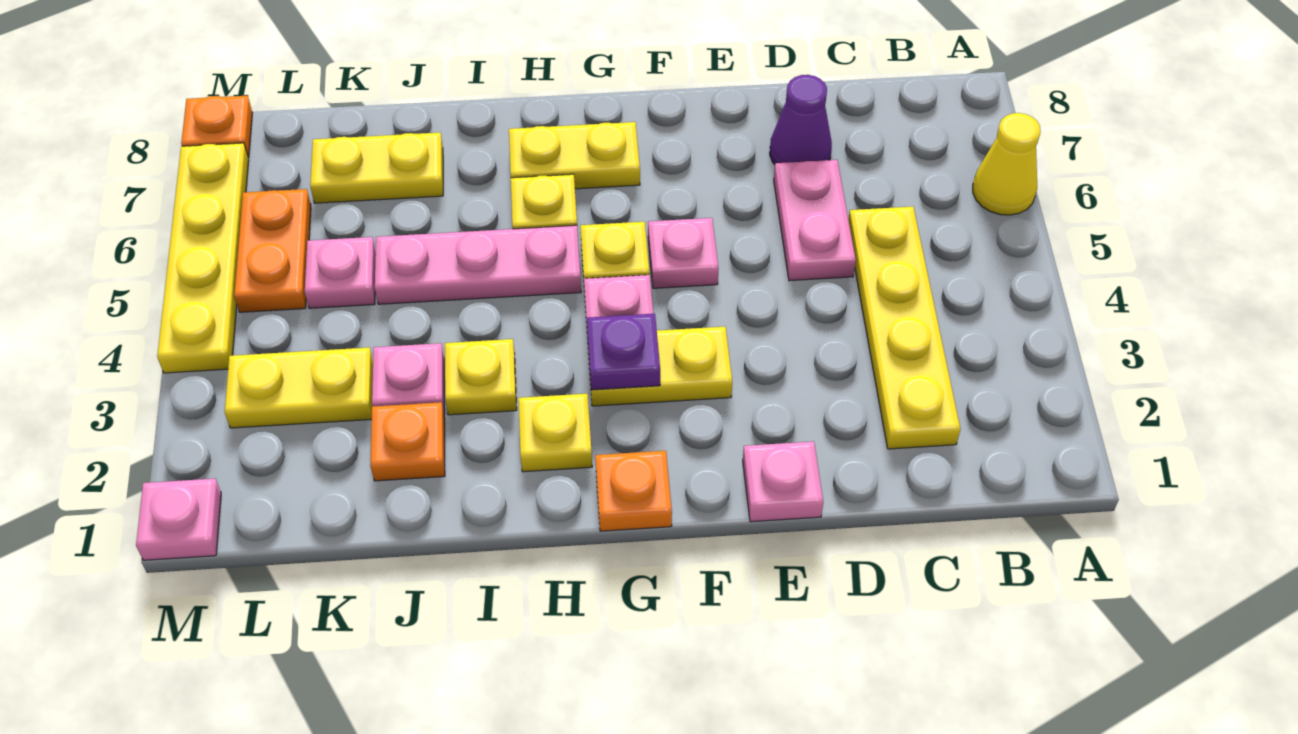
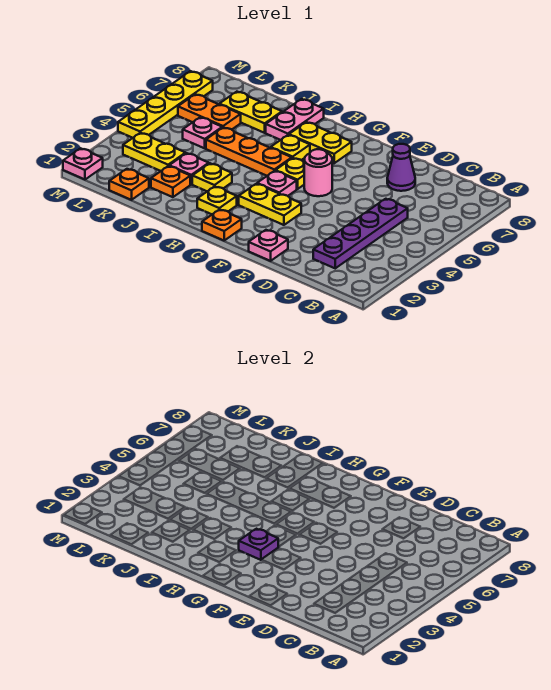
yellow 1x1 cone [973,113,1041,215] -> none
yellow 1x4 plate [848,207,960,449] -> purple 1x4 plate [313,199,408,268]
pink 1x2 plate [774,160,856,281] -> pink 1x2 plate moved to [266,99,324,140]
pink 1x1 plate [648,218,719,288] -> pink 1x1 round brick [304,149,332,196]
pink 1x3 plate [375,225,581,304] -> orange 1x3 plate [206,127,292,176]
orange 1x2 plate [234,189,311,312] -> orange 1x2 plate turned to [178,94,241,129]
orange 1x1 plate [181,96,252,158] -> orange 1x1 plate moved to [109,169,149,200]

